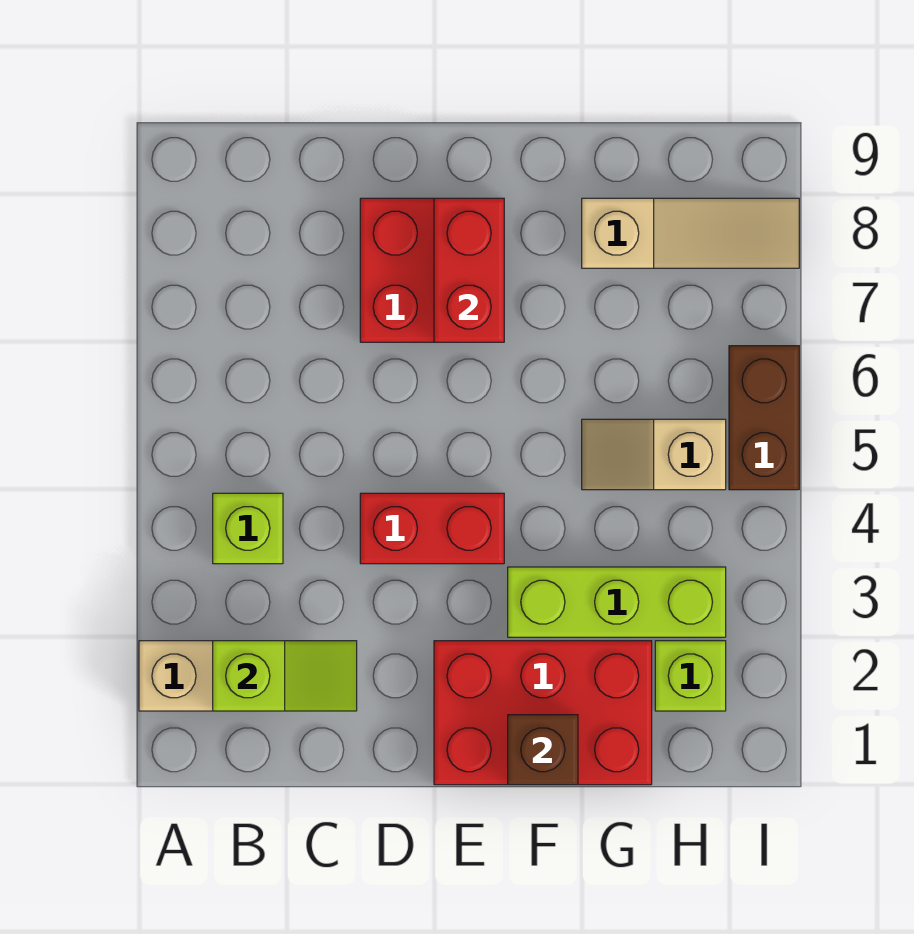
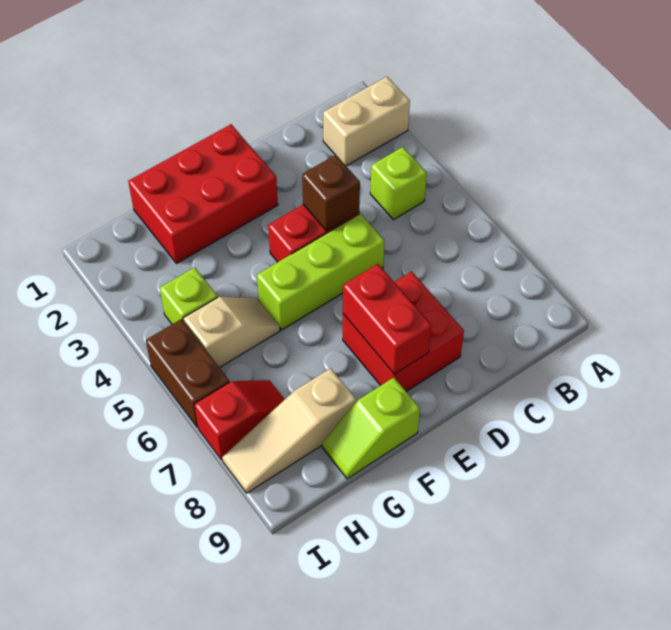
lime 1x2 slope [213,641,357,711] -> lime 1x2 slope moved to [322,377,420,479]
brown 1x1 brick [508,715,578,785] -> brown 1x1 brick moved to [302,155,360,231]
lime 1x3 brick [508,567,726,637] -> lime 1x3 brick moved to [257,214,385,330]
lime 1x1 brick [655,641,726,711] -> lime 1x1 brick moved to [160,267,218,324]
none -> red 1x2 slope [194,380,285,460]

